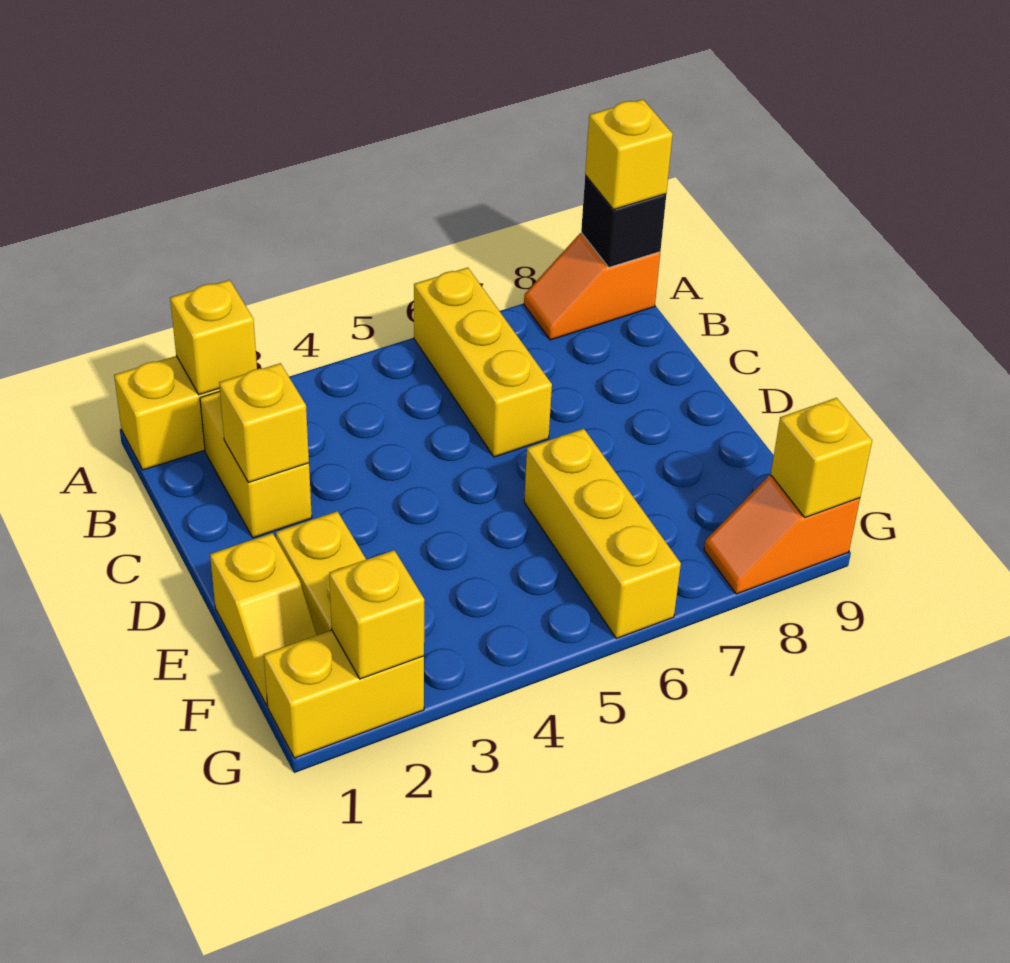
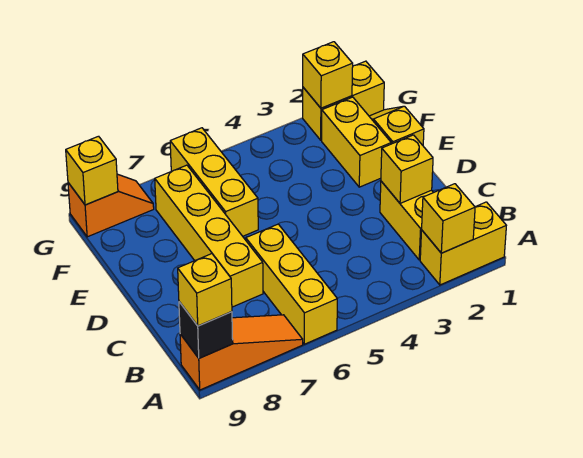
orange 1x2 slope [524,233,660,340] -> orange 1x3 slope [180,315,303,390]
none -> yellow 1x4 brick [155,165,263,307]

